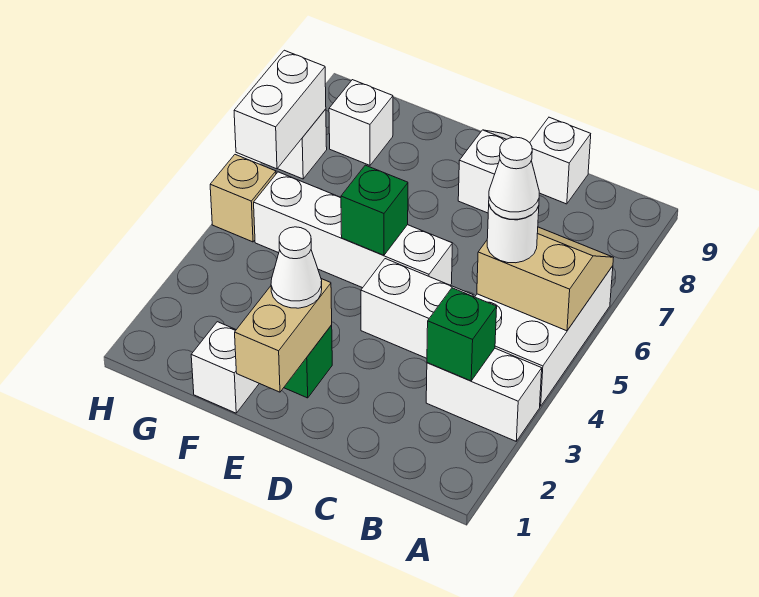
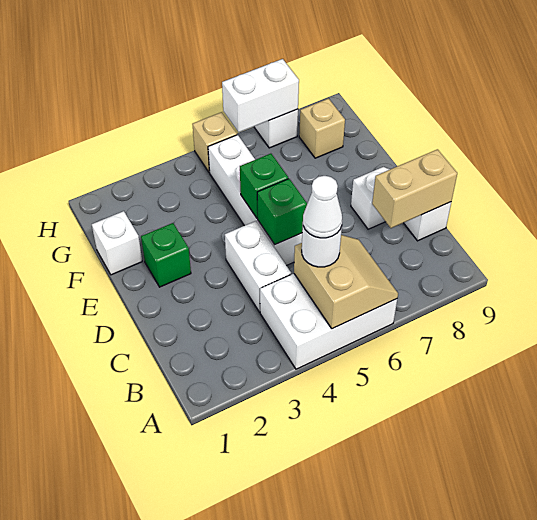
white 1x2 brick [426,348,542,441] -> none
green 1x1 brick [427,288,497,381] -> green 1x1 brick moved to [257,179,307,244]
tan 1x2 brick [235,279,332,392] -> tan 1x2 brick moved to [372,149,457,228]
white 1x1 cone [271,227,322,308] -> none
white 1x1 brick [329,80,393,165] -> tan 1x1 brick [299,98,345,158]

